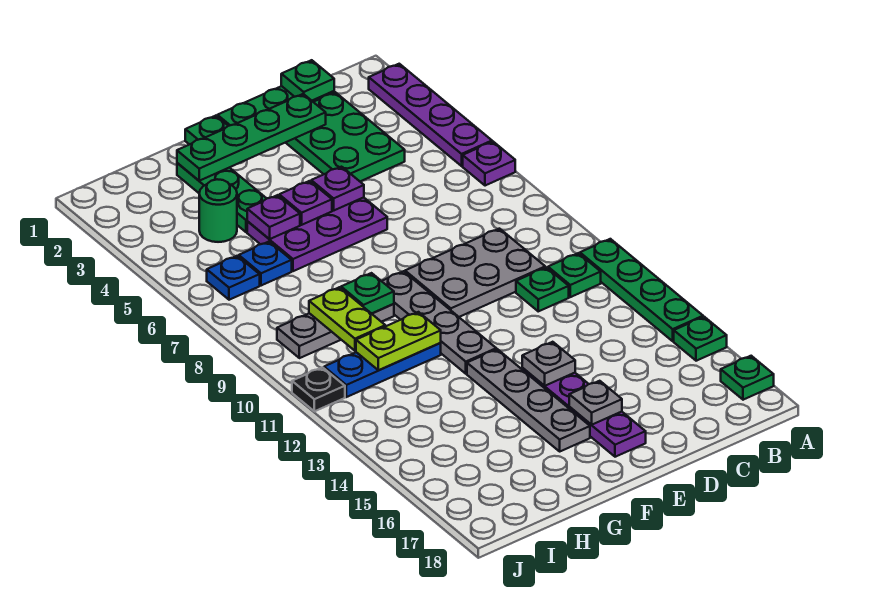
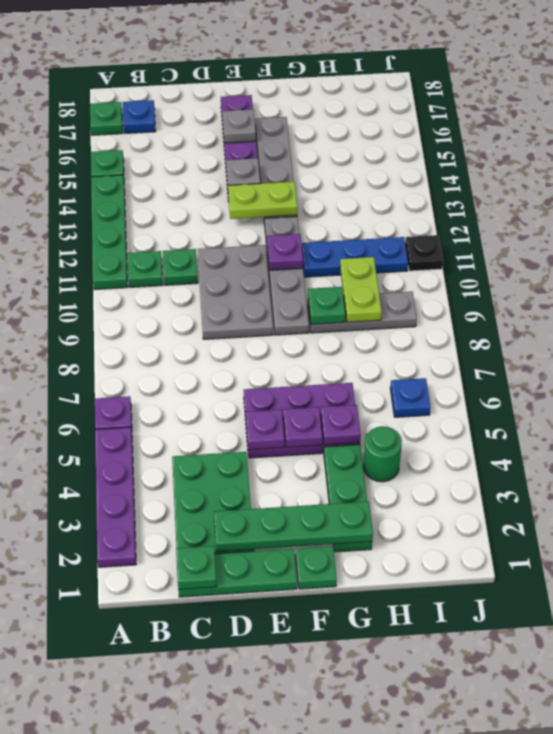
grey 2x3 plate [405,229,545,317] -> grey 2x3 plate turned to [197,245,273,339]
none -> purple 1x1 plate [267,234,303,270]
lime 1x2 plate [356,312,441,370] -> lime 1x2 plate moved to [228,182,297,219]
blue 1x1 plate [239,242,292,286] -> blue 1x1 plate moved to [123,100,156,133]

